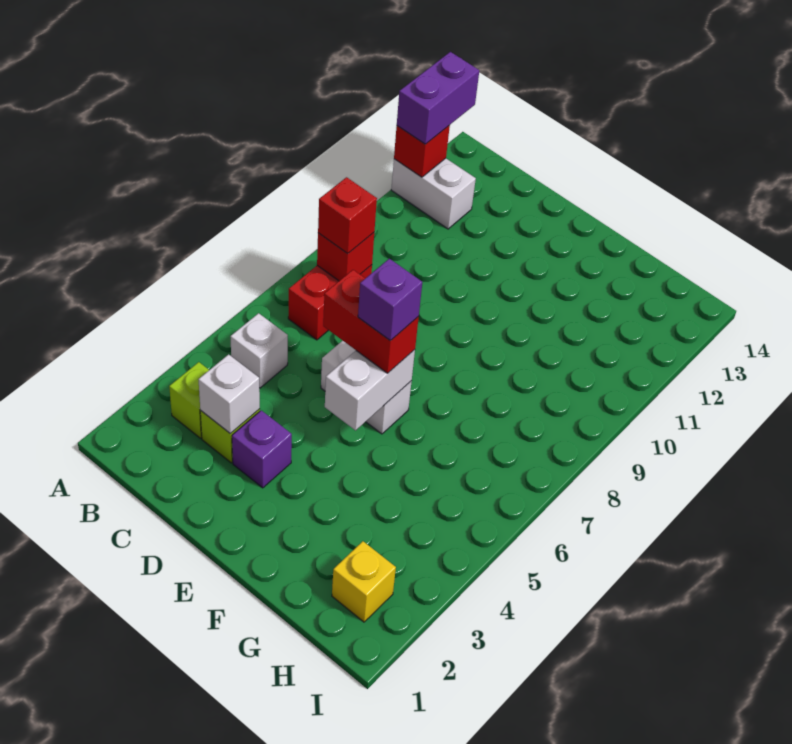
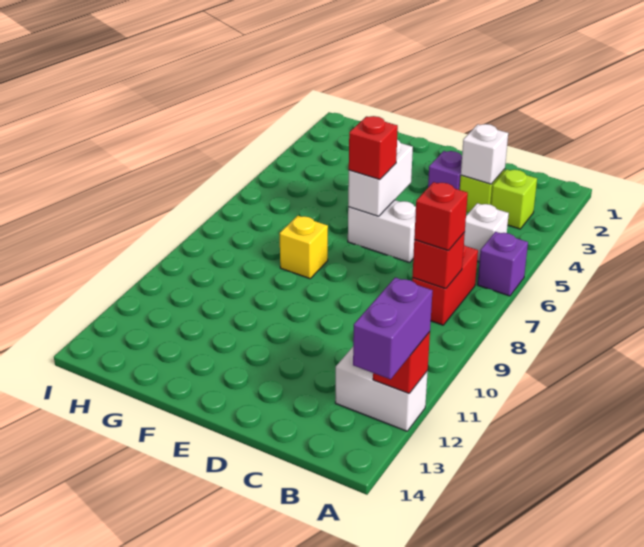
red 1x2 brick [323,270,419,373] -> red 1x1 brick [349,116,398,180]
purple 1x1 brick [358,259,422,341] -> purple 1x1 brick moved to [478,232,528,296]
yellow 1x1 brick [332,541,396,622] -> yellow 1x1 brick moved to [280,216,328,279]

